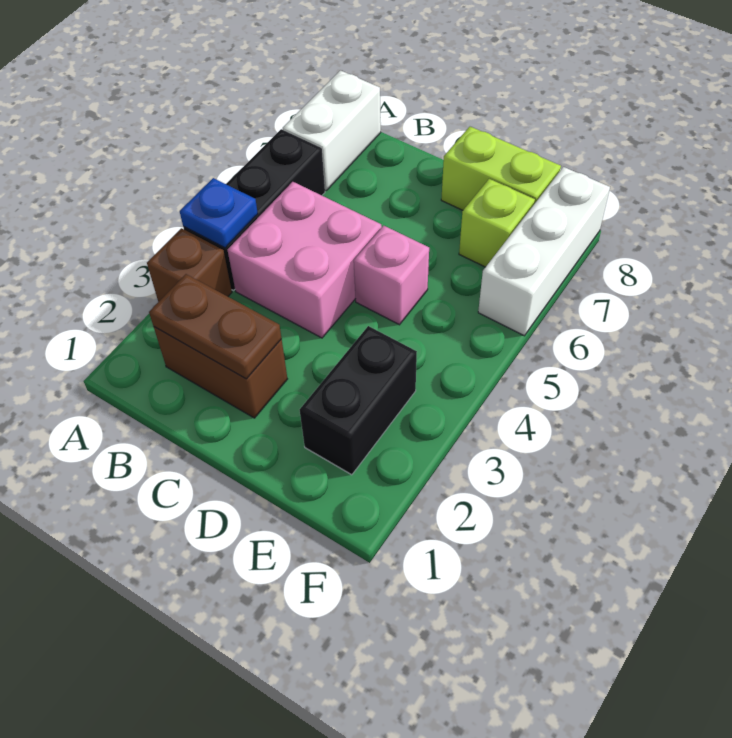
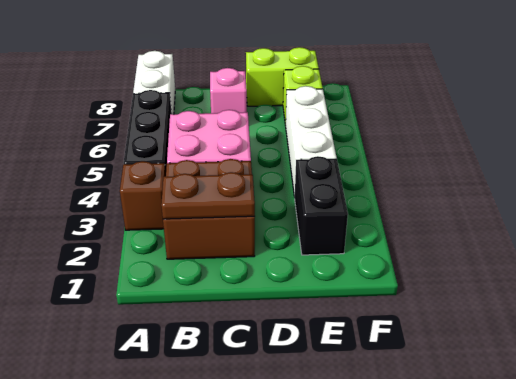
blue 1x1 plate [180,178,258,248] -> none
brown 1x2 brick [154,327,287,418] -> brown 2x2 brick [163,159,255,259]
pink 1x1 brick [354,226,429,325] -> pink 1x1 brick moved to [210,68,247,113]
white 1x3 brick [478,167,610,336] -> white 1x3 brick moved to [286,86,337,197]

